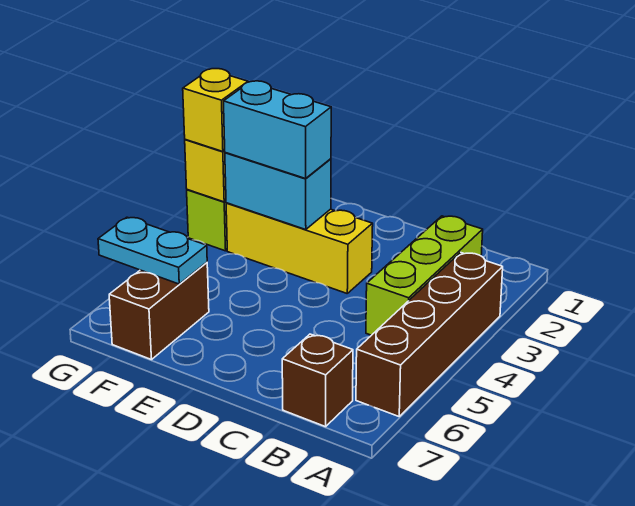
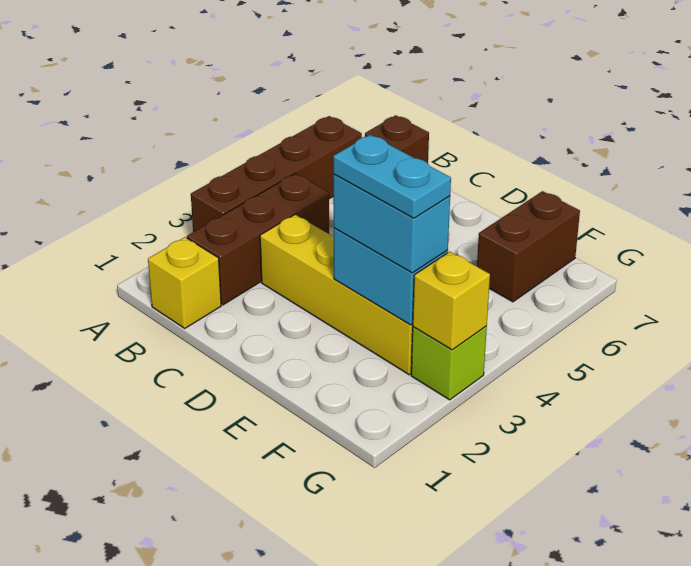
lime 1x3 brick [366,216,483,335] -> brown 1x3 brick [187,173,329,305]
yellow 1x3 brick [226,203,373,293] -> yellow 1x4 brick [260,215,413,375]
cyan 1x2 plate [98,217,207,284] -> cyan 1x2 plate moved to [333,135,451,218]
yellow 1x1 brick [183,69,248,152] -> yellow 1x1 brick moved to [148,237,221,328]

